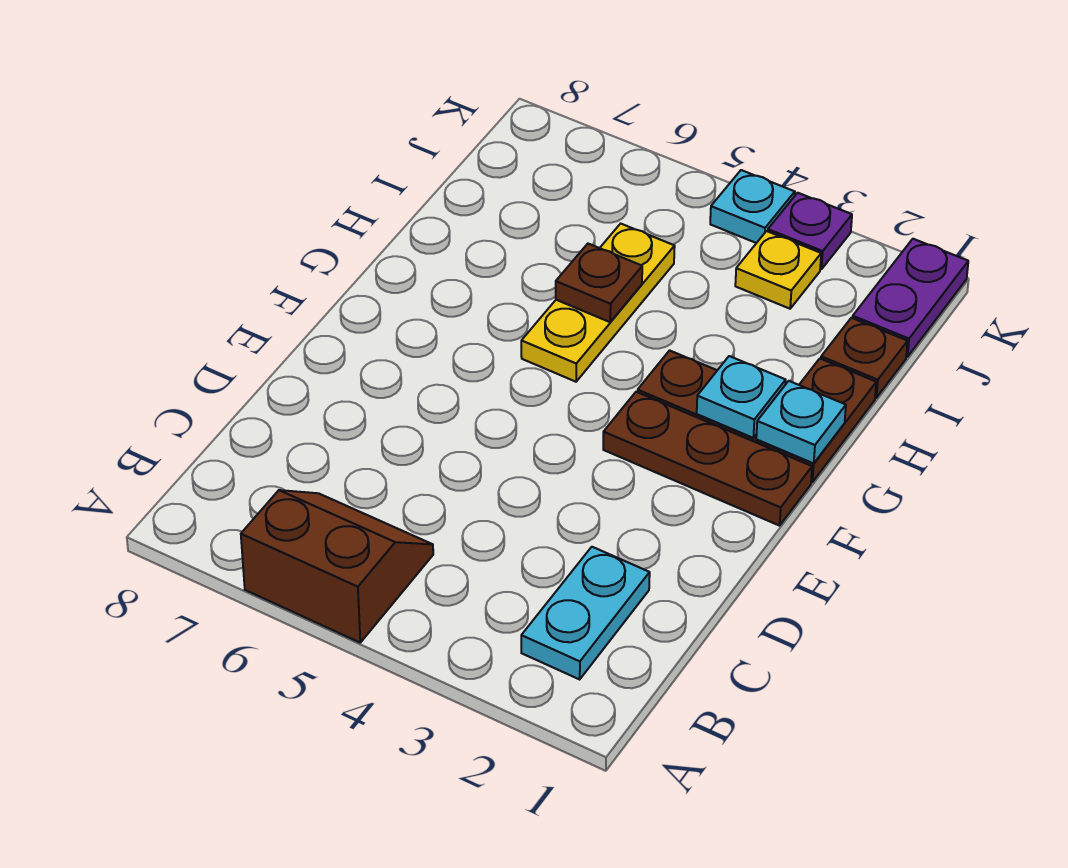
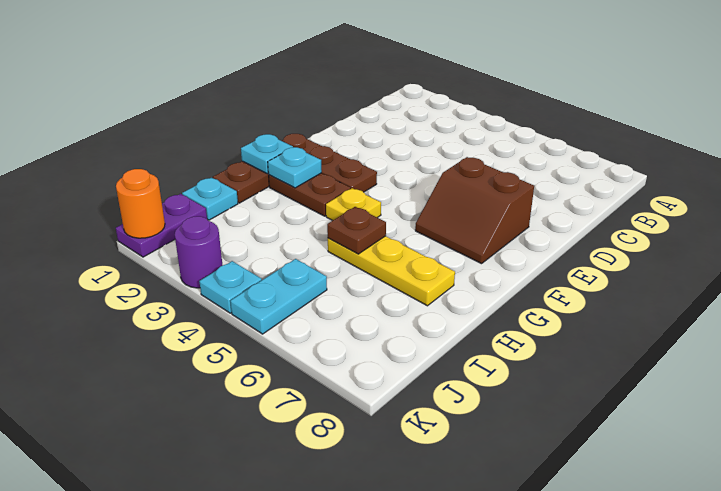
brown 2x2 slope [241,490,433,643] -> brown 2x2 slope moved to [415,157,534,264]
cyan 1x2 plate [521,547,650,679] -> cyan 1x2 plate moved to [230,259,327,334]
yellow 1x3 plate [521,224,675,382] -> yellow 1x3 plate turned to [328,236,455,306]
brown 1x1 plate [821,318,908,398] -> cyan 1x1 plate [182,178,238,220]
yellow 1x1 plate [735,231,821,309] -> yellow 1x1 plate moved to [326,188,381,220]
none -> orange 1x1 round brick [116,169,165,238]
purple 1x1 plate [768,193,852,269] -> purple 1x1 round brick [175,216,223,288]

